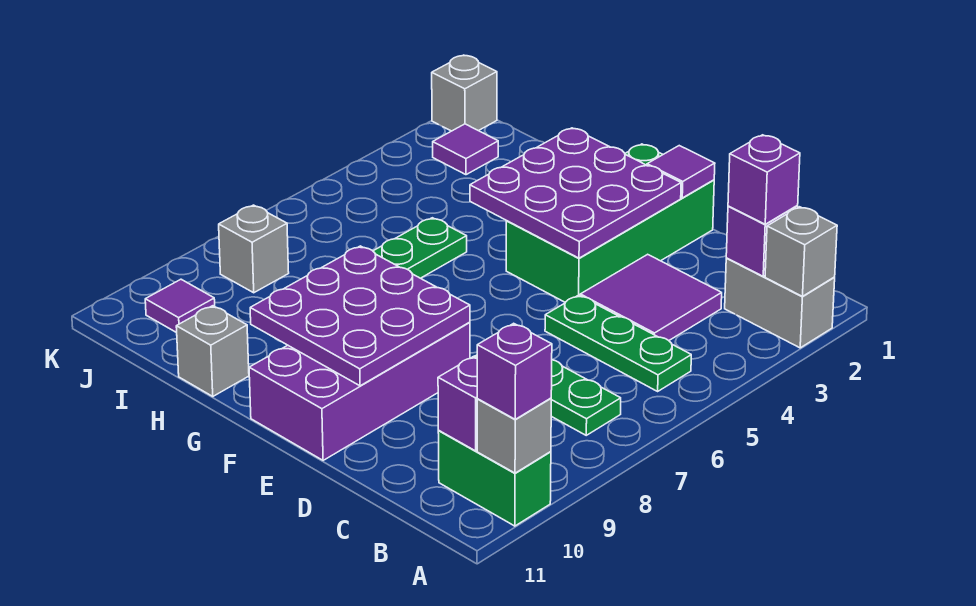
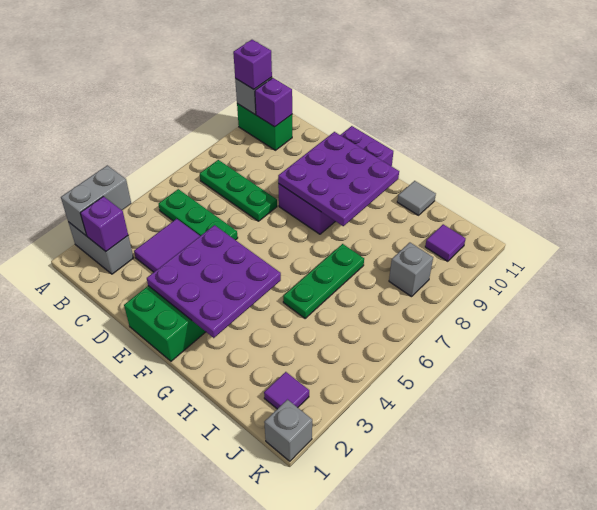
grey 1x1 brick [765,207,837,296] -> grey 1x2 brick [61,165,131,236]
purple 1x1 brick [728,135,800,224] -> none
purple 1x1 tile [647,146,715,198] -> none
grey 1x1 brick [176,306,249,396] -> grey 1x1 tile [397,181,436,215]

